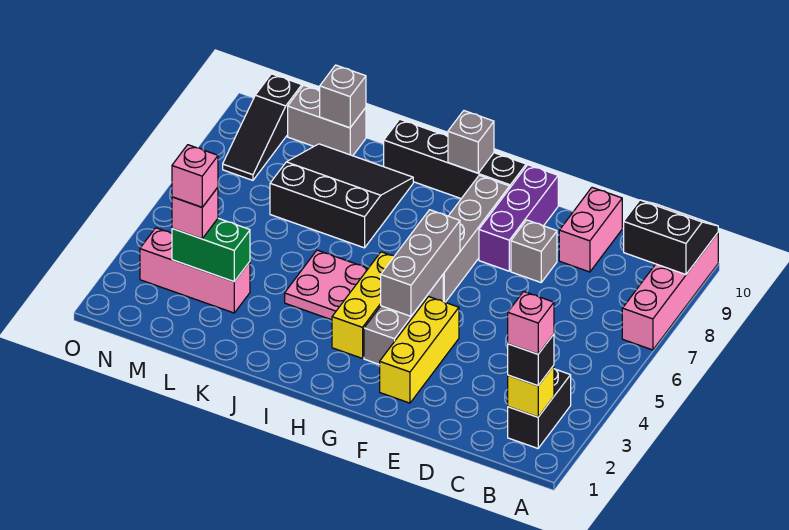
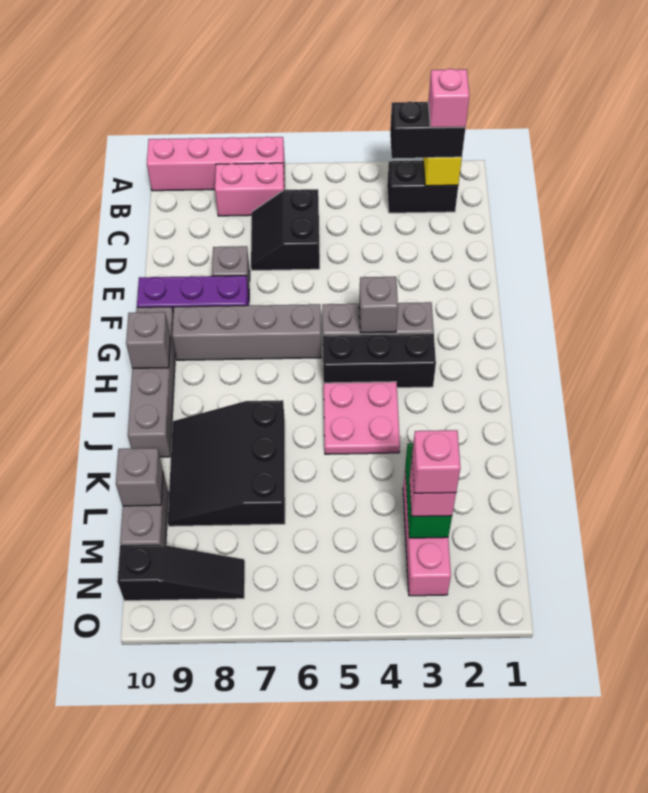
black 2x2 slope [624,200,718,275] -> black 2x2 slope moved to [251,189,320,270]
black 1x1 brick [508,334,554,386] -> black 1x2 brick [390,102,466,158]
pink 1x2 brick [559,188,622,272] -> pink 1x2 brick moved to [215,163,285,216]
yellow 1x3 brick [380,297,459,403] -> none
grey 1x3 brick [381,210,460,316] -> grey 1x1 brick [359,277,398,333]
black 1x4 brick [384,119,526,199] -> grey 1x4 brick [128,307,175,457]
yellow 1x3 brick [332,252,394,358] -> black 1x3 brick [323,333,436,388]

